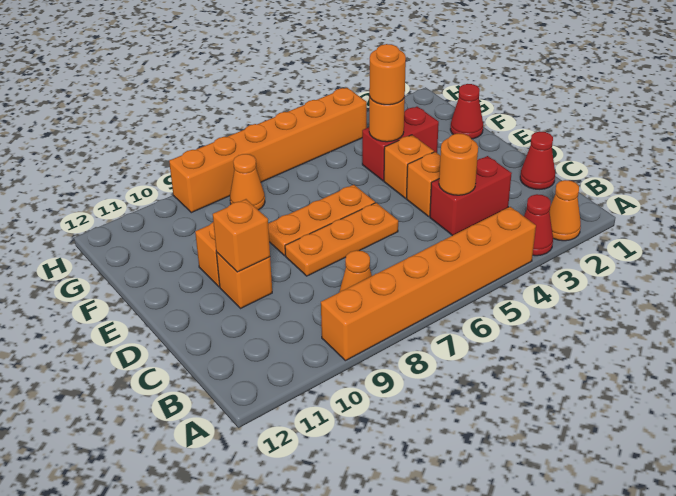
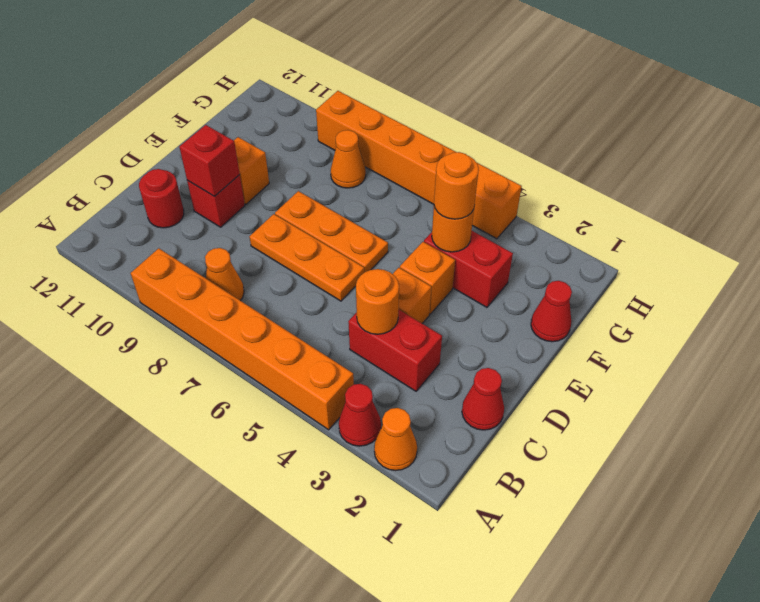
none -> red 1x1 round brick [139,169,184,228]
orange 1x1 brick [216,252,272,309] -> red 1x1 brick [187,175,245,227]
orange 1x1 brick [213,199,270,272] -> red 1x1 brick [179,125,240,196]

